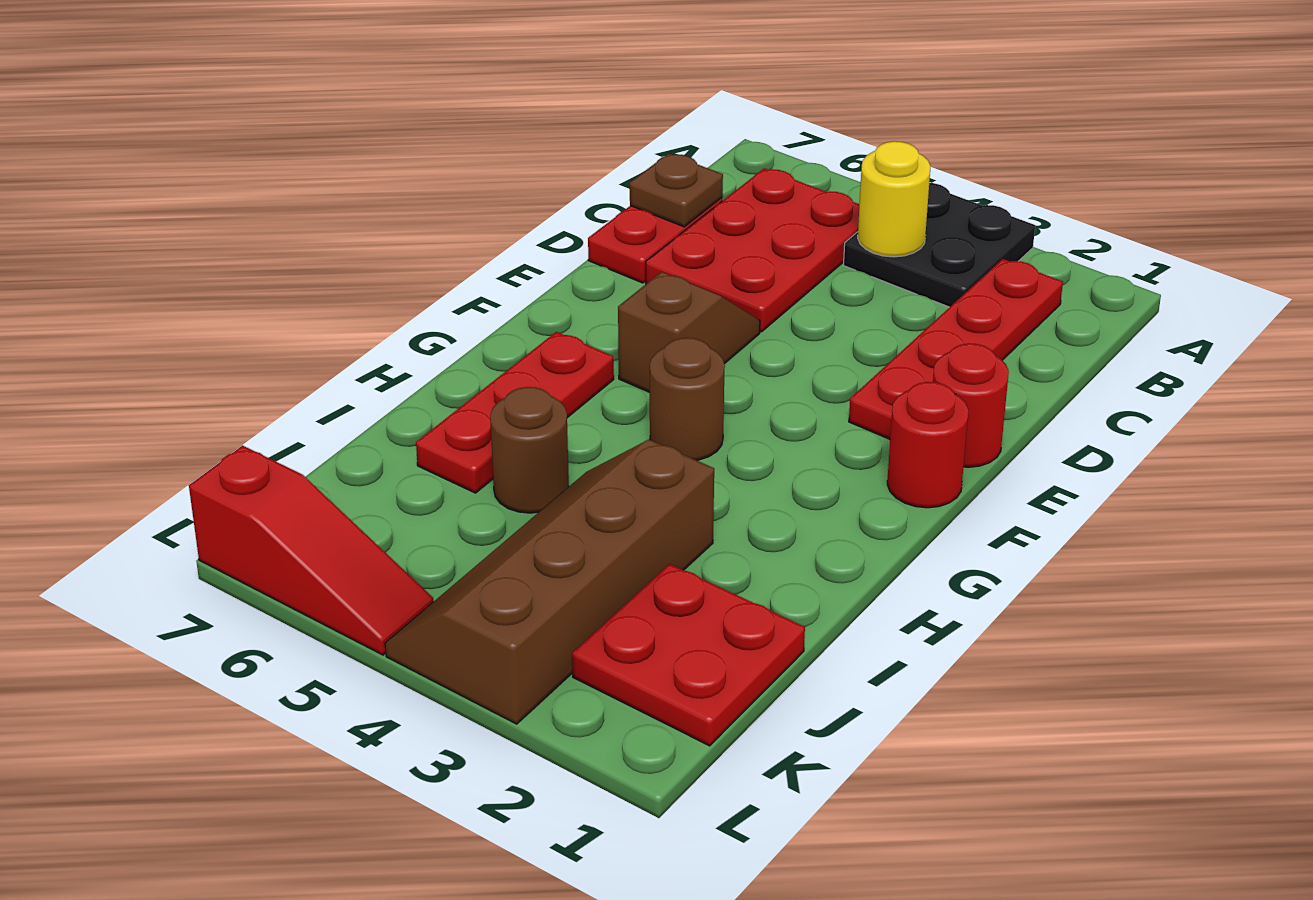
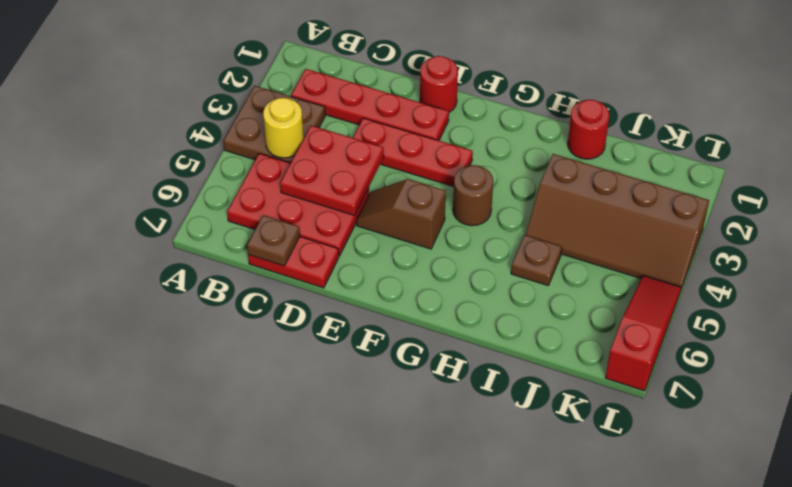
black 2x2 plate [844,183,1035,307] -> brown 2x2 plate [223,86,325,163]
red 1x1 round brick [887,382,968,508] -> red 1x1 round brick moved to [568,100,610,159]
red 1x3 plate [416,332,614,493] -> red 1x3 plate moved to [353,118,473,187]
brown 1x1 round brick [490,387,569,513] -> brown 1x1 plate [511,235,562,285]
red 2x2 plate [572,564,805,746] -> red 2x2 plate moved to [280,126,384,215]

